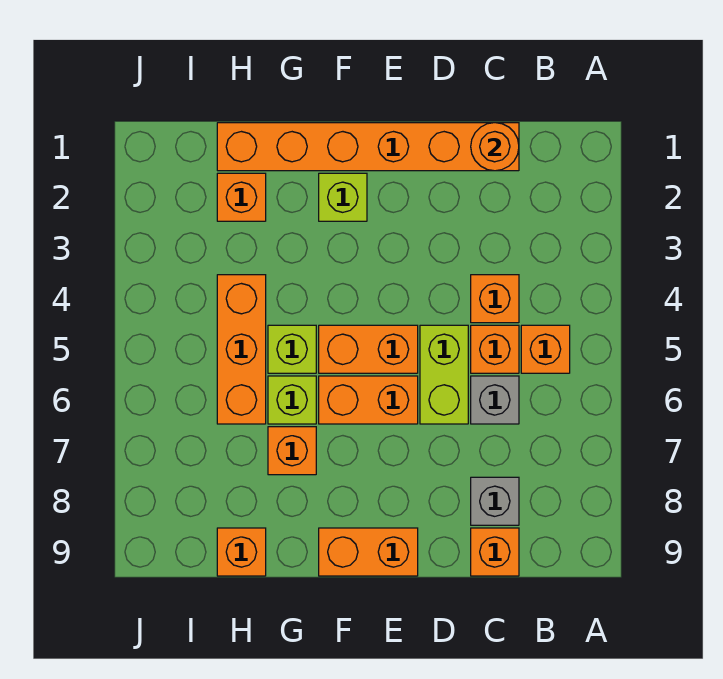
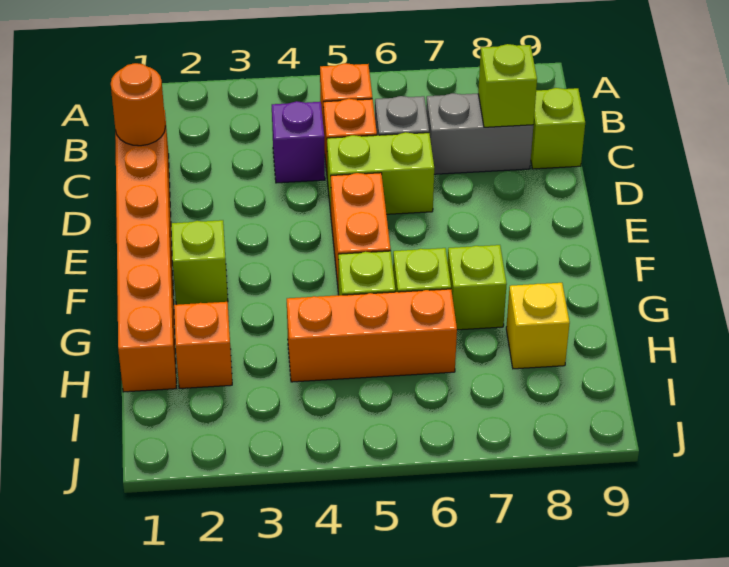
orange 1x1 brick [471,275,519,323] -> purple 1x1 brick [272,101,325,183]
grey 1x1 brick [471,477,519,525] -> grey 1x2 brick [426,93,533,174]
none -> lime 1x1 brick [478,44,537,127]
orange 1x1 brick [471,528,519,576] -> lime 1x1 brick [531,88,585,169]
orange 1x2 brick [319,376,418,424] -> none
orange 1x2 brick [319,528,418,576] -> none
orange 1x1 brick [268,427,316,475] -> lime 1x1 brick [448,245,507,330]
none -> yellow 1x1 brick [506,283,570,369]
orange 1x1 brick [217,528,266,576] -> none

